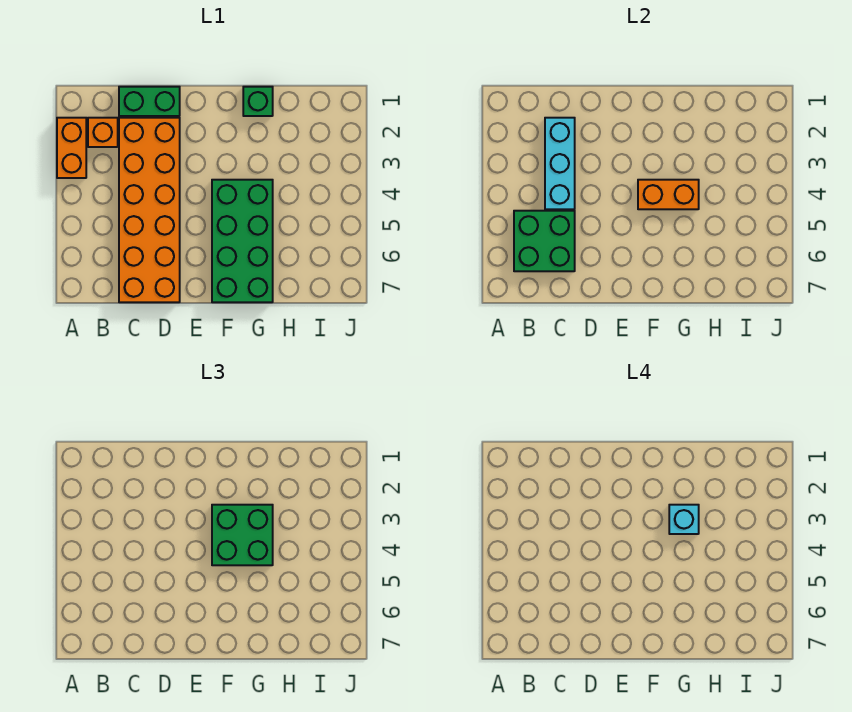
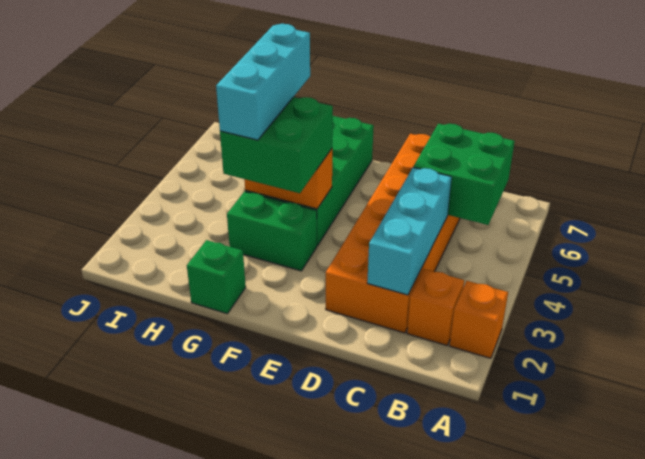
orange 1x2 brick [57,118,86,178] -> orange 1x1 brick [450,281,508,358]
green 1x2 brick [119,87,180,116] -> green 1x2 brick moved to [227,192,317,271]
cyan 1x1 brick [669,505,699,534] -> cyan 1x3 brick [216,24,310,140]

